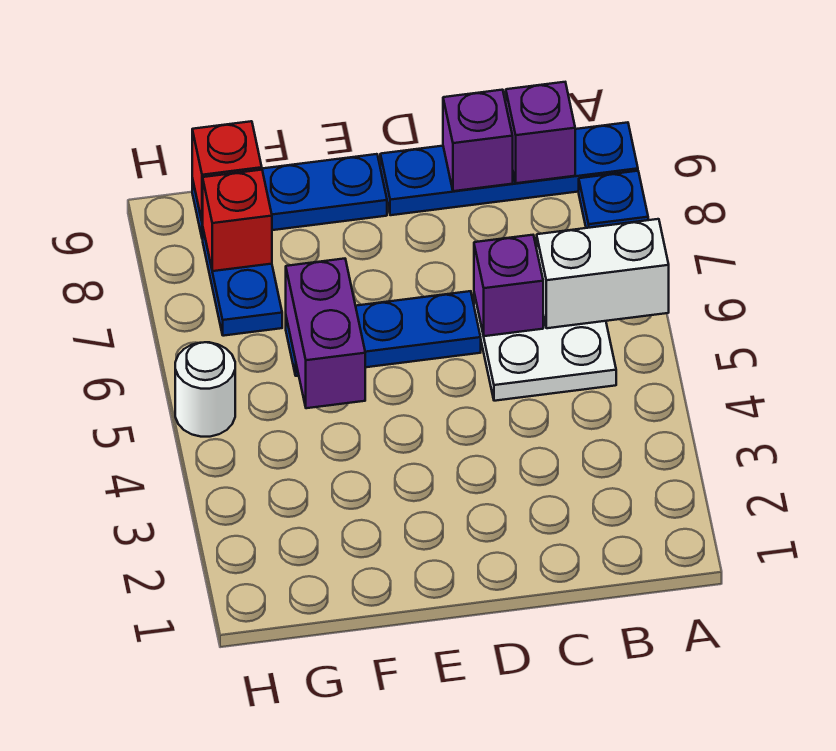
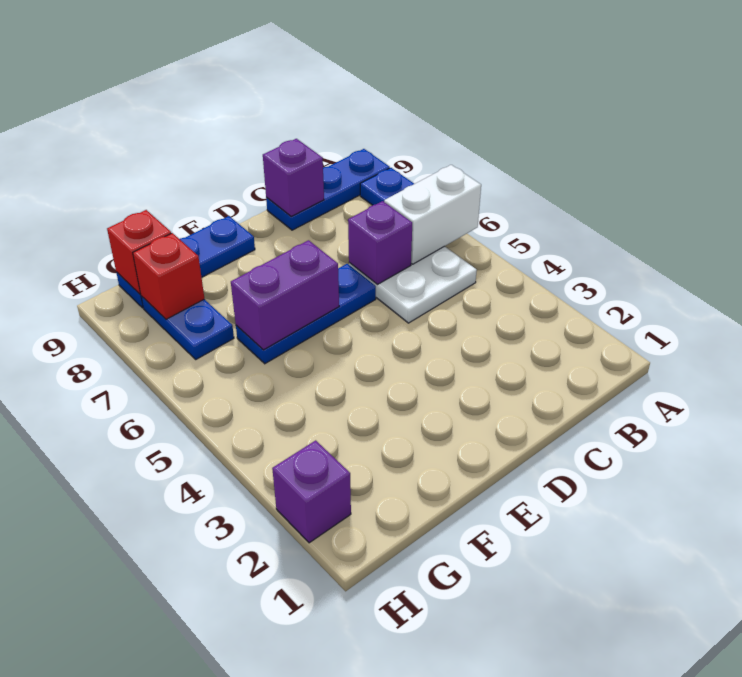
blue 1x4 plate [380,122,638,215] -> blue 1x3 plate [266,149,390,230]
purple 1x1 brick [506,82,575,183] -> purple 1x1 brick moved to [272,440,351,543]
purple 1x2 brick [286,259,365,408] -> purple 1x2 brick turned to [231,240,339,350]
white 1x1 round brick [175,342,235,437] -> none

